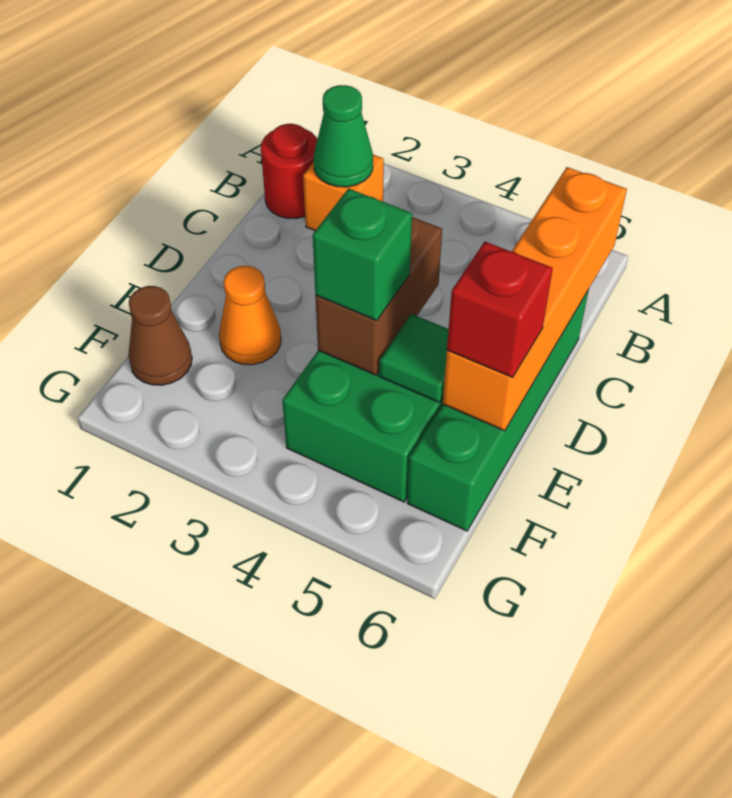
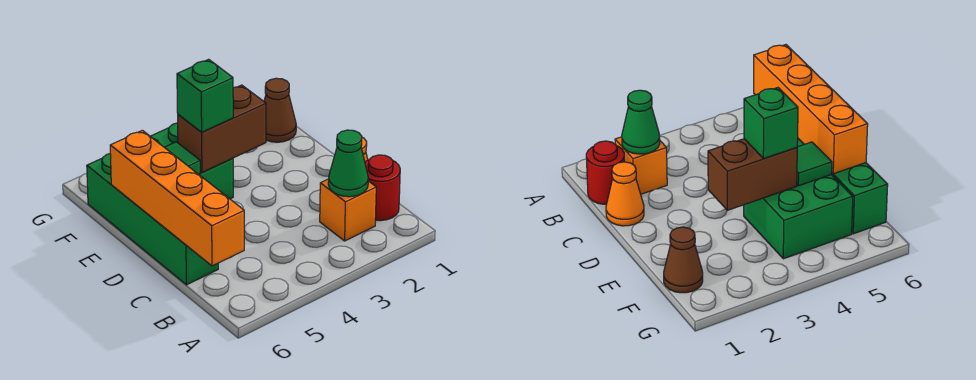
brown 1x2 brick [315,217,442,375] -> brown 1x2 brick turned to [178,85,266,173]
orange 1x1 cone [219,266,281,365] -> orange 1x1 cone moved to [606,162,644,226]
red 1x1 brick [447,242,553,377] -> none

